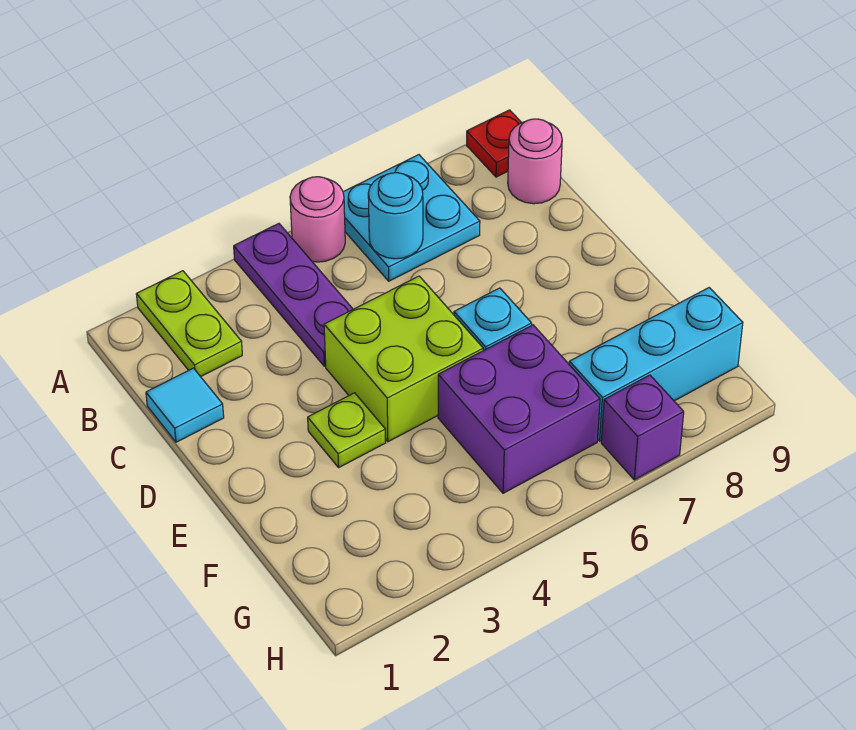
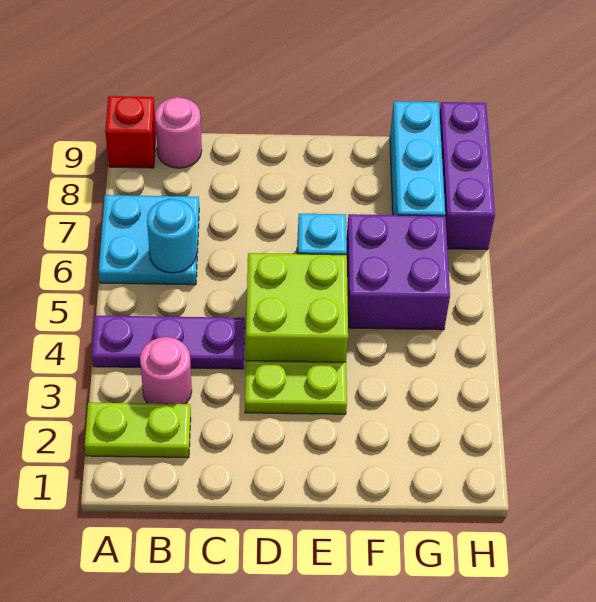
pink 1x1 round brick [290,177,345,262] -> pink 1x1 round brick moved to [140,337,192,404]
red 1x1 plate [467,110,522,177] -> red 1x1 brick [105,96,156,168]
cyan 1x1 tile [146,368,224,442] -> none
lime 1x1 plate [308,393,386,467] -> lime 1x2 plate [245,361,347,414]
purple 1x1 brick [601,375,684,480] -> purple 1x3 brick [440,102,495,250]

